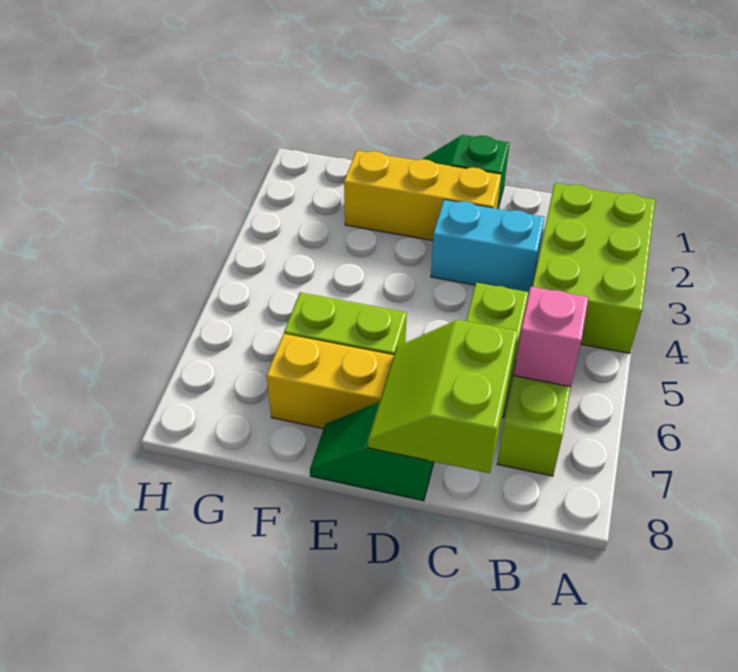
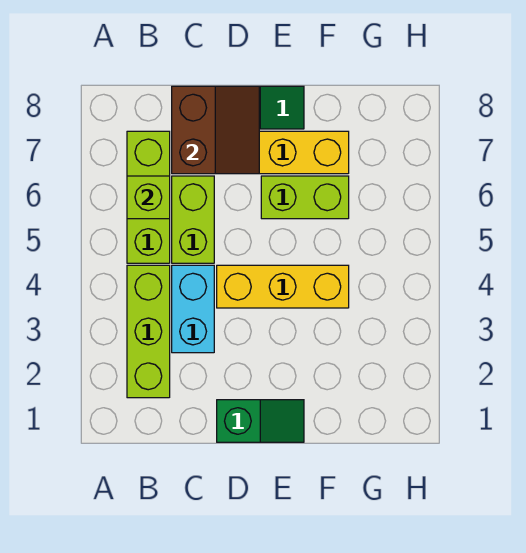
lime 2x3 brick [533,183,655,353] -> lime 1x3 brick [127,265,170,398]
pink 1x1 brick [514,286,589,387] -> lime 1x1 brick [127,176,170,219]
cyan 1x2 brick [431,200,544,294] -> cyan 1x2 brick turned to [172,265,214,353]
lime 2x2 slope [368,320,518,473] -> brown 2x2 slope [172,86,259,174]
yellow 1x3 brick [344,150,501,240] -> yellow 1x3 brick moved to [217,265,349,308]

